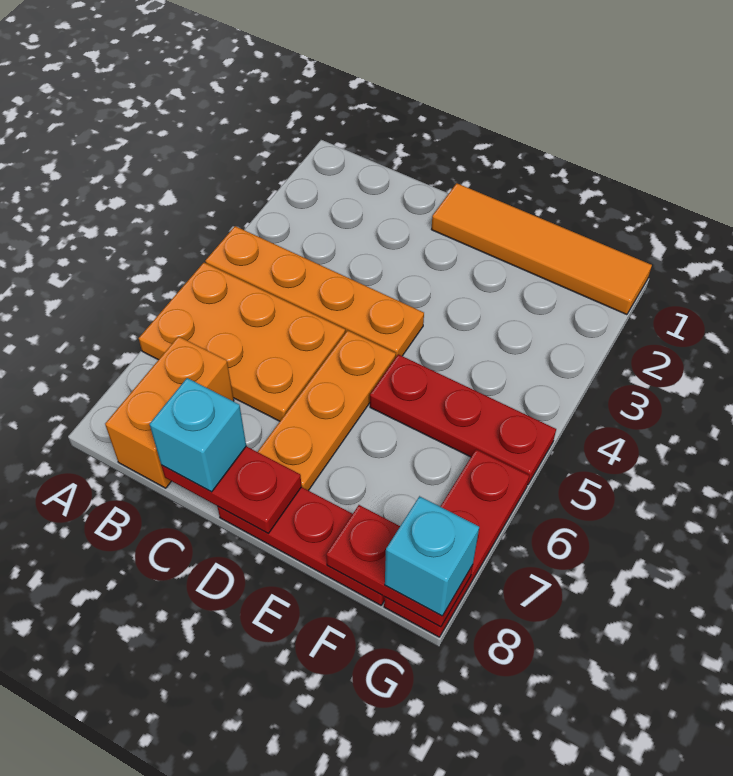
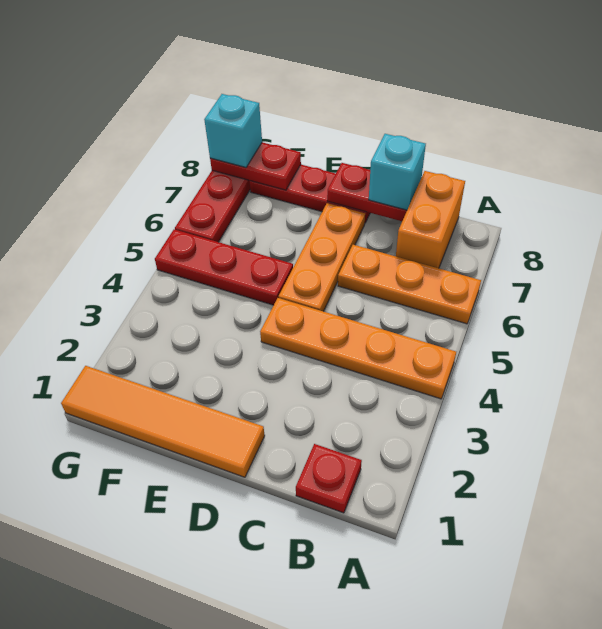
orange 2x3 plate [139,263,345,421] -> orange 1x3 plate [338,245,481,324]
none -> red 1x1 plate [296,444,362,513]

